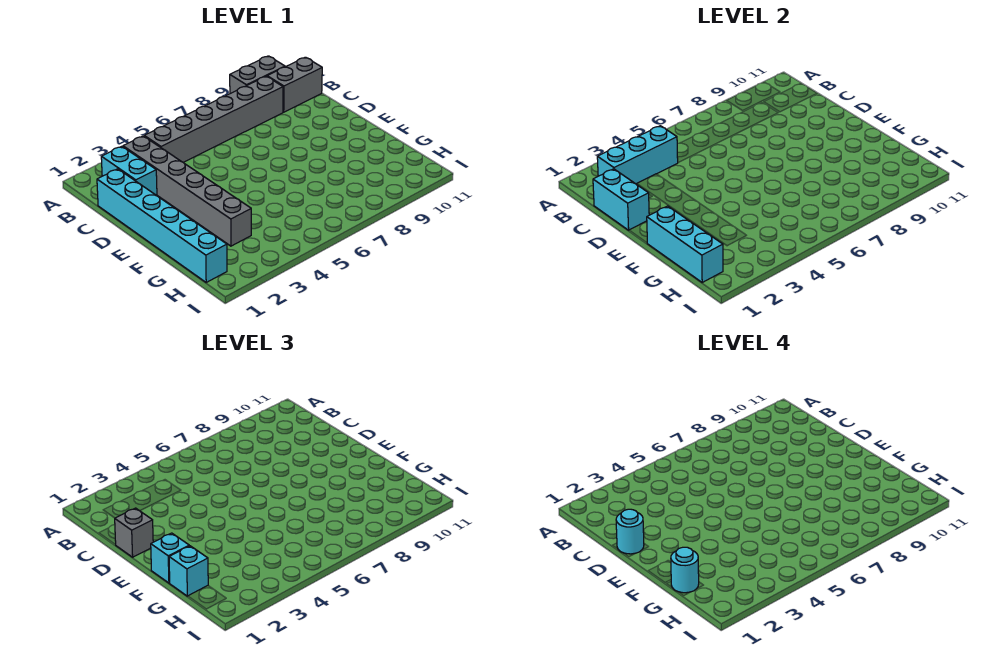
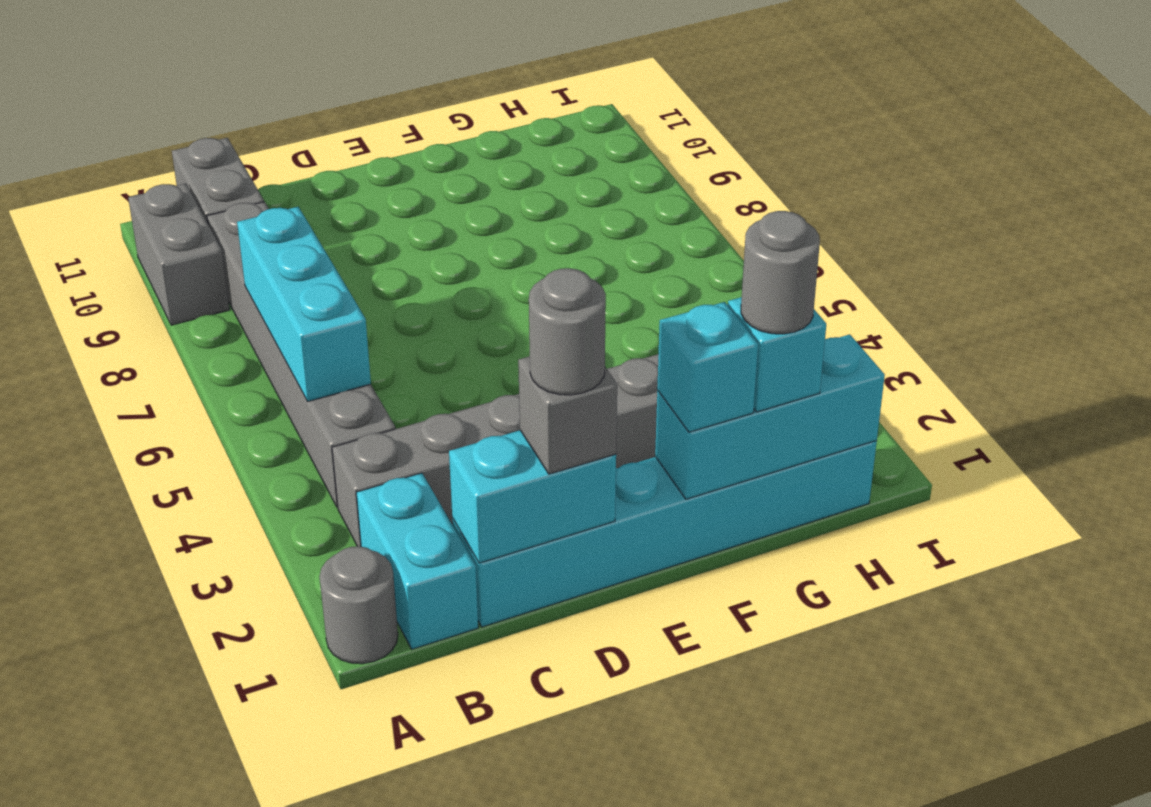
none -> grey 1x1 round brick [320,546,398,664]
cyan 1x2 brick [101,146,157,196] -> cyan 1x2 brick turned to [356,473,478,649]
cyan 1x3 brick [597,126,678,184] -> cyan 1x3 brick moved to [237,207,371,401]
cyan 1x1 round brick [616,509,644,554] -> grey 1x1 round brick [529,268,606,395]
cyan 1x1 round brick [671,547,699,593] -> grey 1x1 round brick [741,211,820,334]

